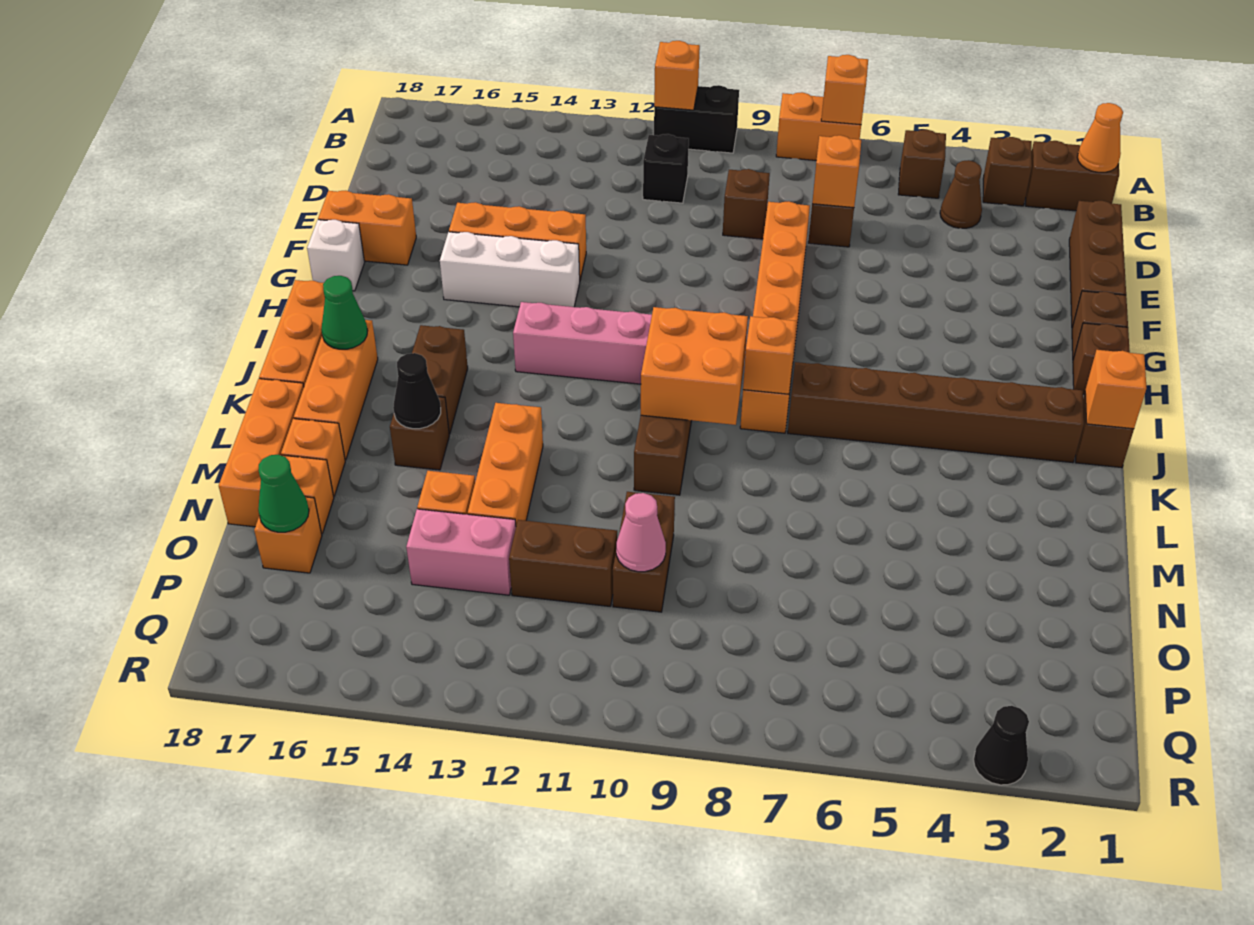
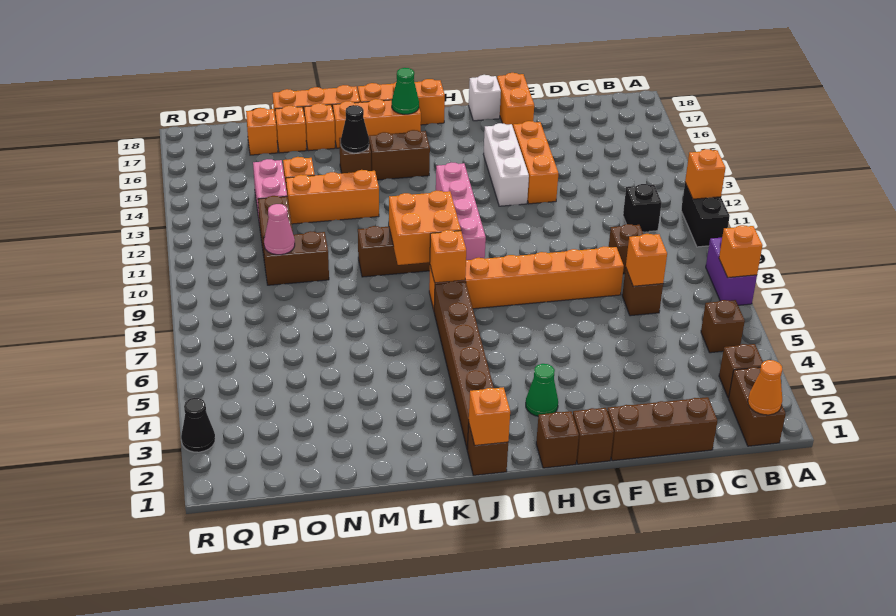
orange 1x2 brick [776,92,861,161] -> purple 1x2 brick [706,238,757,305]
brown 1x1 cone [940,160,982,228] -> none
green 1x1 cone [258,455,309,532] -> green 1x1 cone moved to [526,364,558,416]

